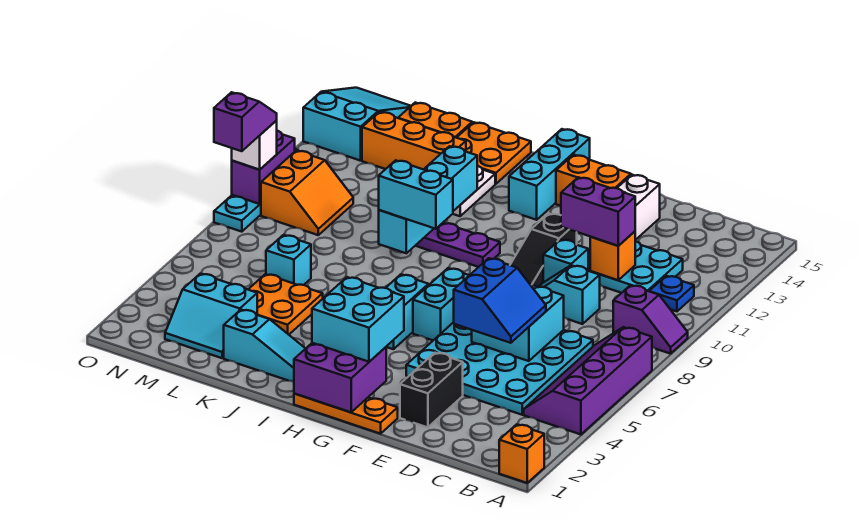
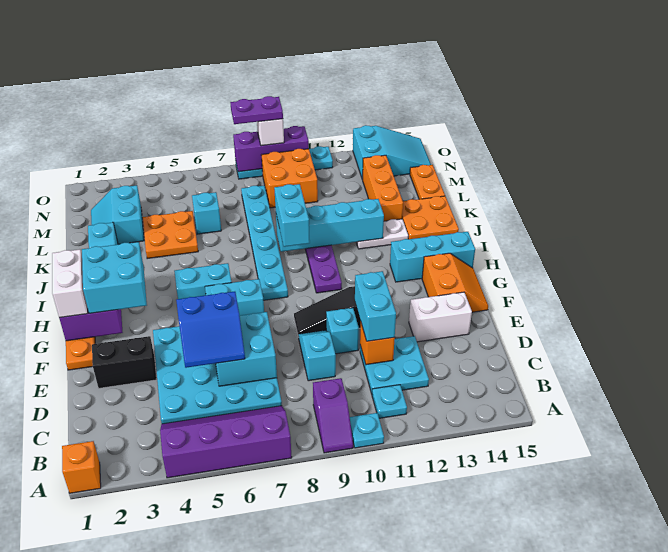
none -> cyan 1x1 plate [350,413,384,448]
blue 1x1 plate [650,276,694,311] -> cyan 1x1 plate [372,385,407,418]
purple 1x2 brick [561,177,635,246] -> cyan 1x2 brick [355,271,396,341]
none -> white 1x2 brick [52,249,88,318]
none -> cyan 1x6 plate [241,185,288,300]
orange 2x2 slope [261,151,353,235] -> orange 2x2 brick [262,149,318,208]
purple 1x2 slope [214,92,277,151] -> purple 1x2 plate [230,96,283,124]
purple 1x2 brick [232,131,295,204] -> purple 1x3 brick [233,126,309,172]

